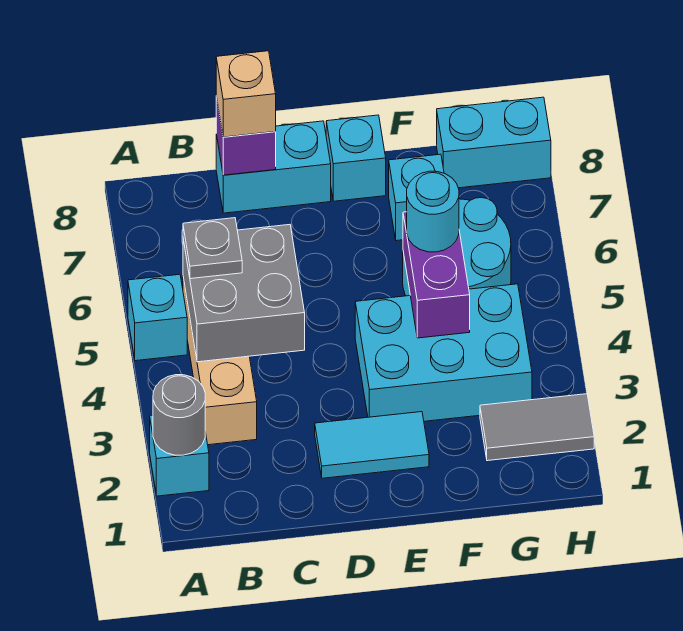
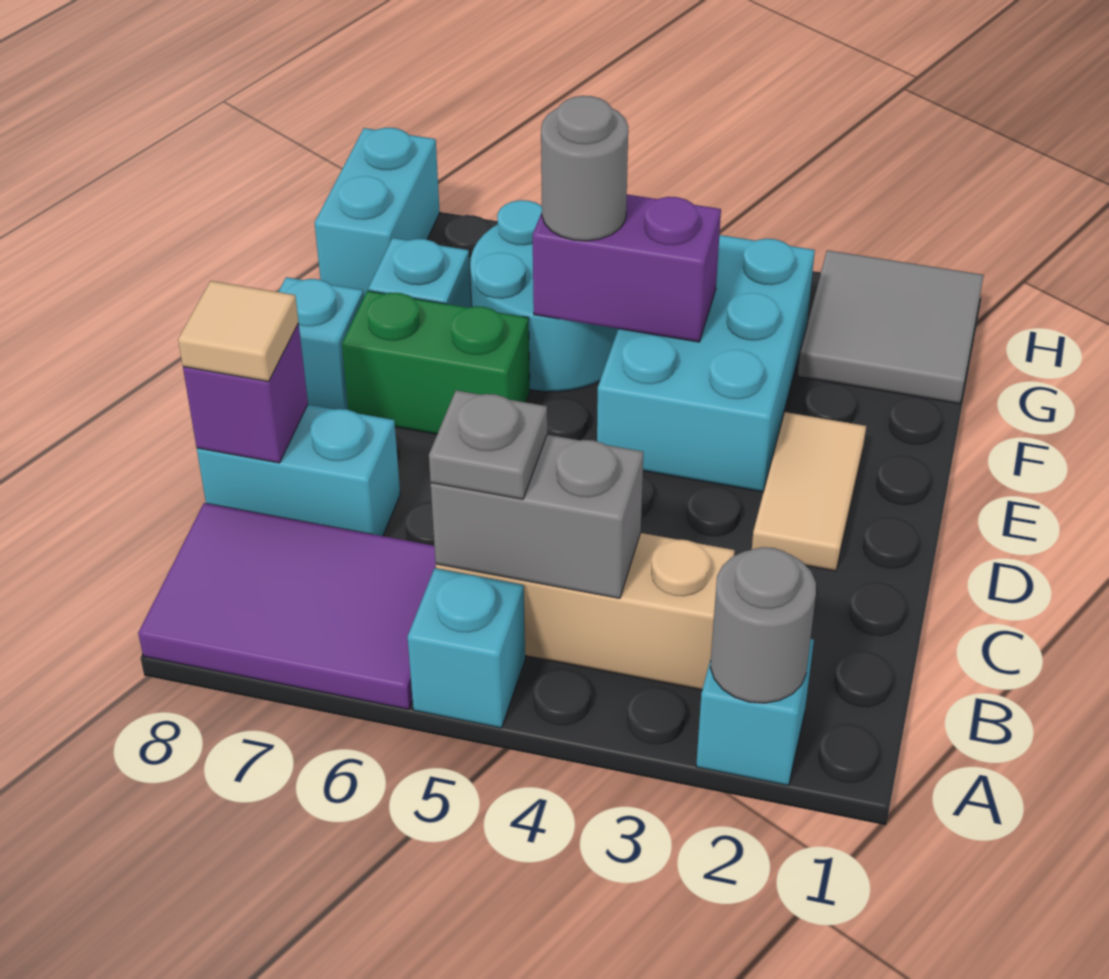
none -> purple 2x3 tile [138,503,436,710]
grey 2x2 brick [183,225,305,362] -> grey 1x2 brick [431,435,643,598]
cyan 1x2 brick [216,121,331,213] -> cyan 1x2 brick turned to [197,405,400,536]
tan 1x1 brick [216,51,276,137] -> tan 1x1 tile [178,281,299,382]
cyan 1x2 tile [315,412,429,478] -> tan 1x2 tile [752,412,866,571]
none -> green 1x2 brick [342,291,530,434]
cyan 1x1 round brick [407,171,459,252] -> grey 1x1 round brick [541,96,628,241]
grey 1x2 tile [480,394,594,461] -> grey 2x2 tile [798,250,984,404]

